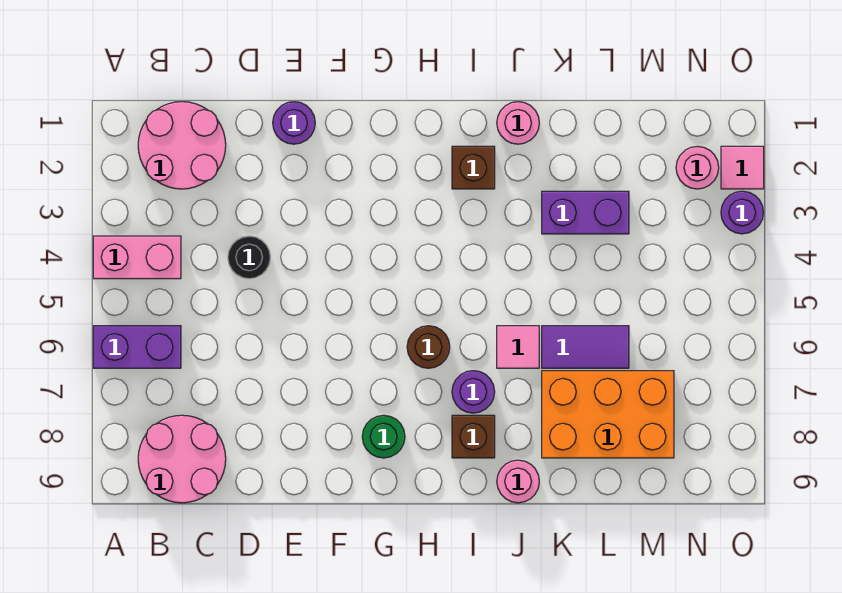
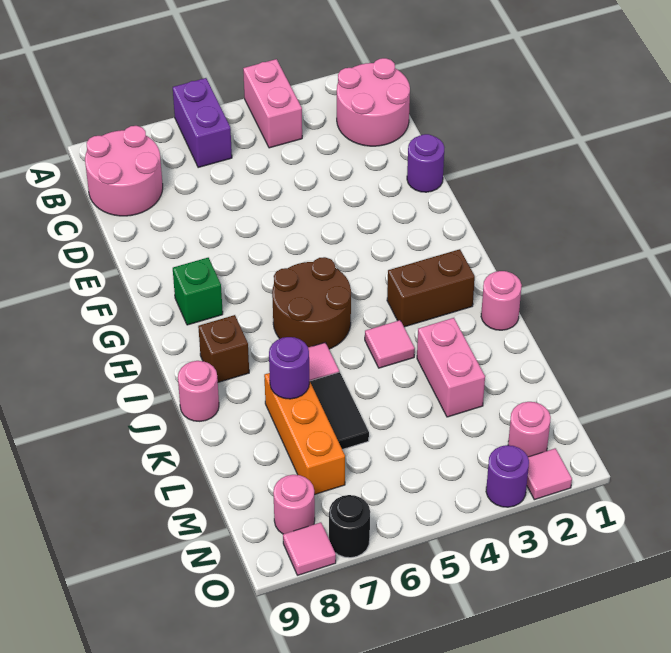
black 1x1 round brick [228,236,270,279] -> black 1x1 round brick moved to [329,495,370,558]
green 1x1 round brick [362,415,405,458] -> green 1x1 brick [173,258,223,325]
brown 1x1 round brick [407,326,450,368] -> brown 2x2 round brick [272,257,351,349]
brown 1x1 brick [452,146,495,189] -> brown 1x2 brick [387,249,475,327]
purple 1x1 round brick [452,371,495,413] -> purple 1x1 round brick moved to [269,337,309,399]
none -> pink 1x1 tile [365,320,415,368]
purple 1x2 brick [542,191,629,234] -> pink 1x2 brick [417,318,485,417]
purple 1x2 tile [542,326,629,368] -> black 1x2 tile [310,372,369,449]
orange 2x3 brick [542,371,674,458] -> orange 1x3 brick [264,373,345,495]
none -> pink 1x1 round brick [273,475,315,534]
none -> pink 1x1 tile [283,522,336,575]

